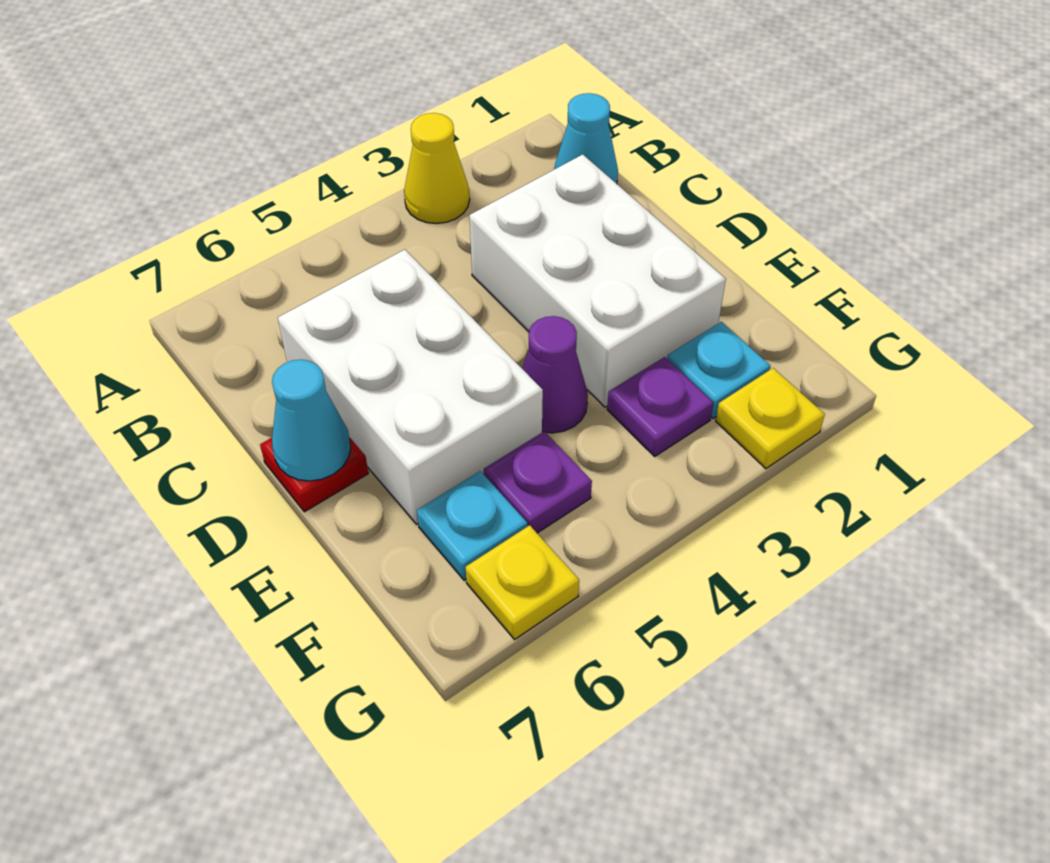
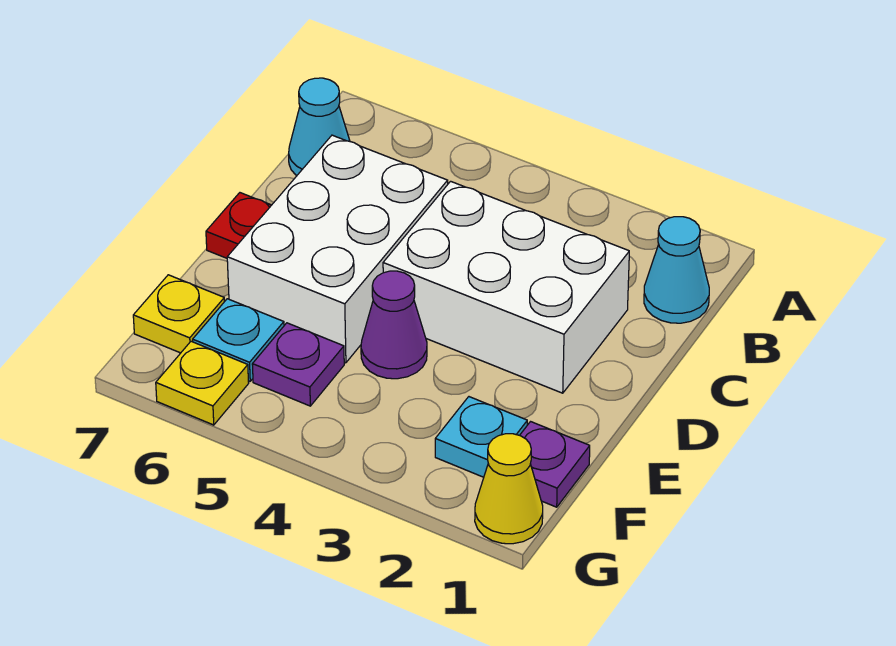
yellow 1x1 cone [404,113,470,224] -> yellow 1x1 cone moved to [475,434,543,544]
white 2x3 brick [469,154,726,407] -> white 2x3 brick turned to [383,181,629,393]
cyan 1x1 cone [272,360,351,481] -> cyan 1x1 cone moved to [289,78,350,176]
purple 1x1 plate [607,357,713,456] -> purple 1x1 plate moved to [520,422,590,507]
yellow 1x1 plate [716,368,825,469] -> yellow 1x1 plate moved to [133,275,224,353]

